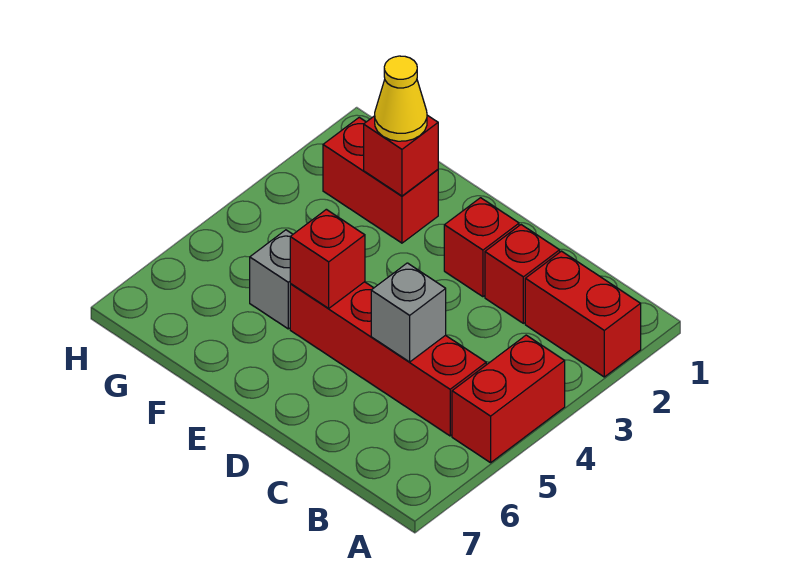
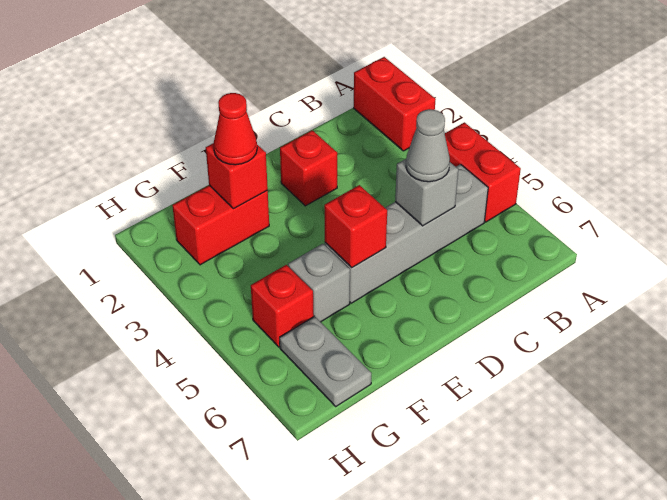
red 1x2 brick [525,251,641,377] -> red 1x2 brick turned to [354,57,436,151]
red 1x4 brick [290,282,486,436] -> grey 1x4 brick [325,164,488,303]
red 1x1 brick [485,225,560,323] -> red 1x1 brick moved to [251,265,314,347]
none -> grey 1x1 cone [406,109,450,182]
yellow 1x1 cone [375,56,427,141] -> red 1x1 cone [213,93,257,165]
none -> grey 1x2 plate [280,316,371,406]

